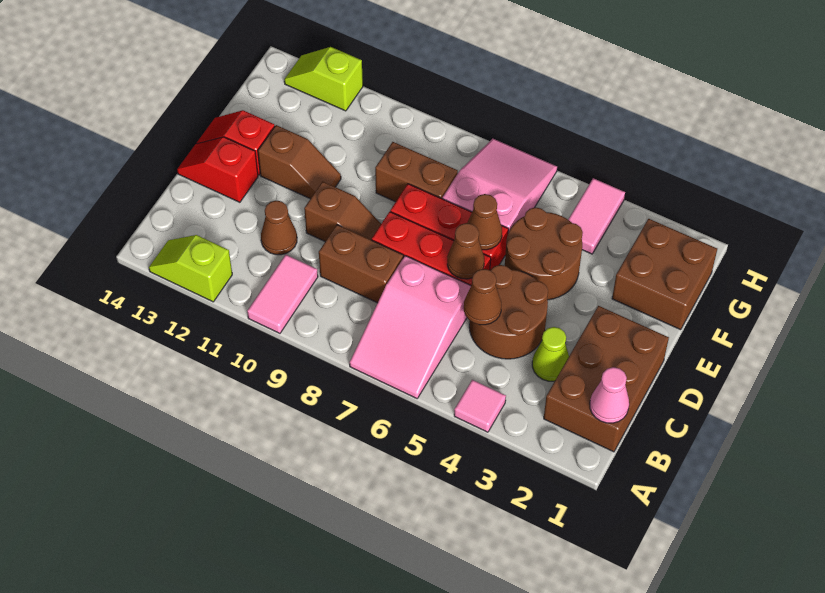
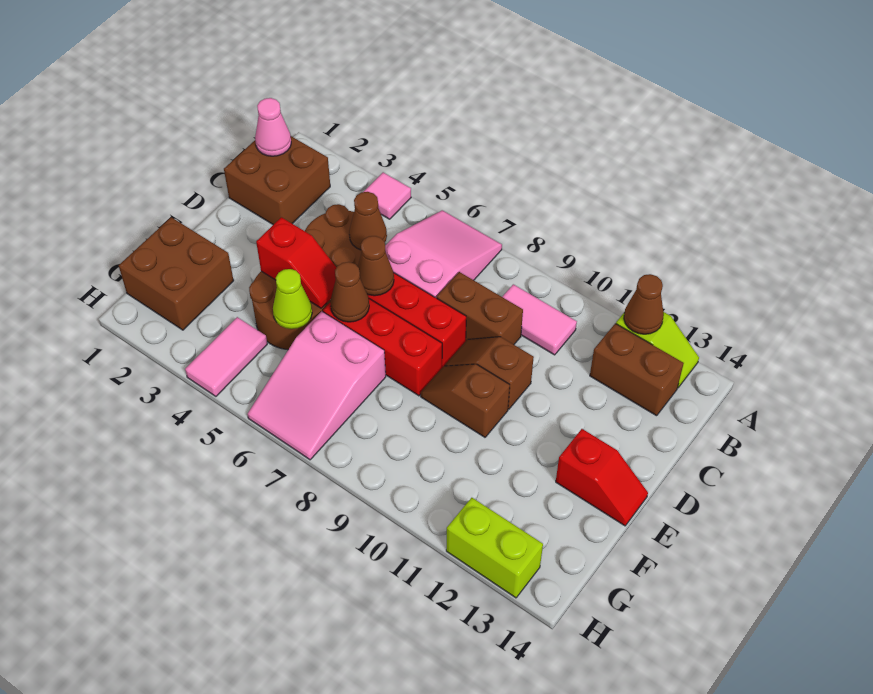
pink 1x2 tile [247,255,318,333] -> pink 1x2 tile turned to [502,284,577,355]
brown 2x3 brick [544,306,669,452] -> brown 2x2 brick [224,136,330,225]
lime 1x1 cone [532,327,569,381] -> lime 1x1 cone moved to [273,269,312,329]
brown 1x1 cone [261,201,297,255] -> brown 1x1 cone moved to [624,274,664,334]
red 1x2 slope [177,137,258,202] -> red 1x2 slope moved to [256,217,337,308]
brown 1x2 slope [258,125,341,199] -> brown 1x2 slope moved to [421,364,510,437]
brown 1x2 brick [375,142,458,202] -> brown 1x2 brick moved to [590,323,684,416]
lime 1x2 slope [284,47,363,111] -> lime 1x2 brick [446,498,543,598]

